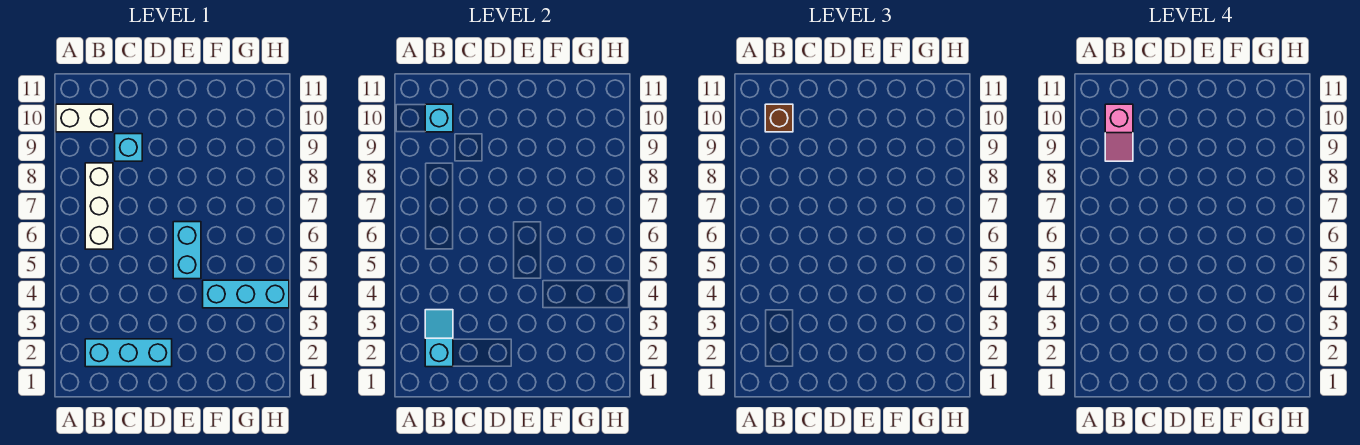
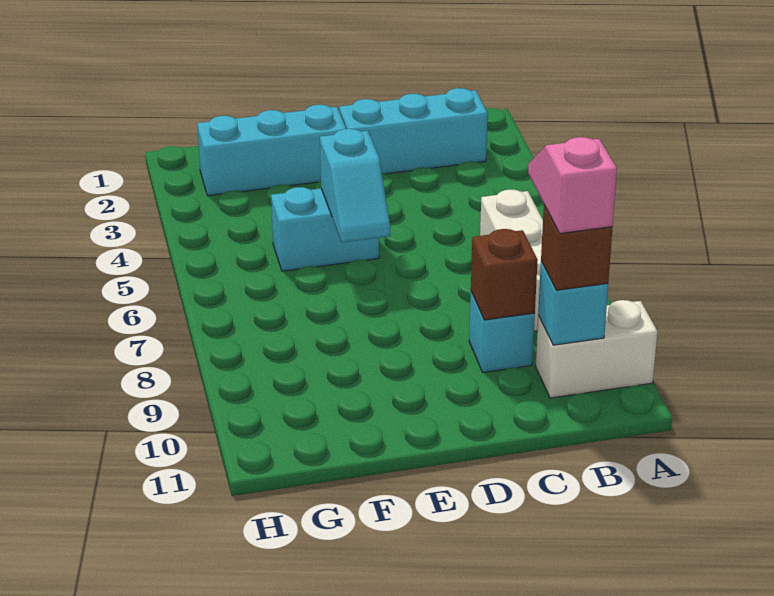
cyan 1x2 slope [425,310,453,367] -> cyan 1x2 slope moved to [320,129,390,242]
none -> brown 1x1 brick [471,229,538,320]
cyan 1x2 brick [173,222,201,279] -> cyan 1x2 brick turned to [271,187,379,271]
cyan 1x3 brick [203,280,289,308] -> cyan 1x3 brick moved to [197,105,346,196]

